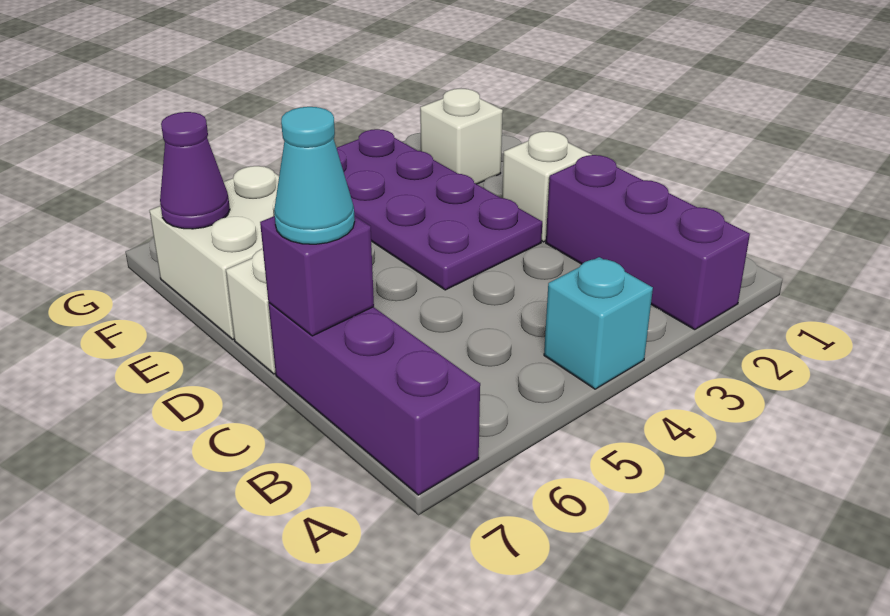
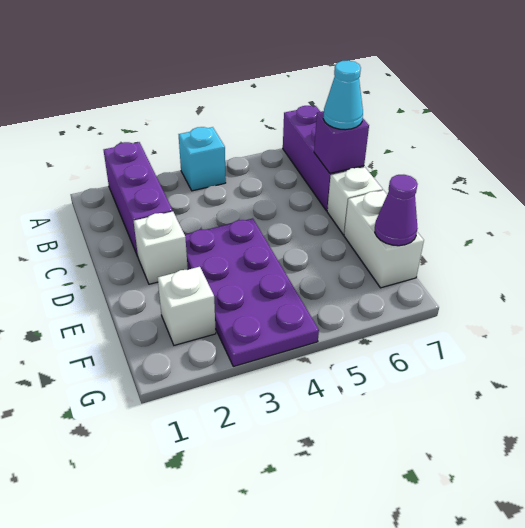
white 2x2 brick [149,166,279,339] -> white 1x2 brick [344,190,424,288]

